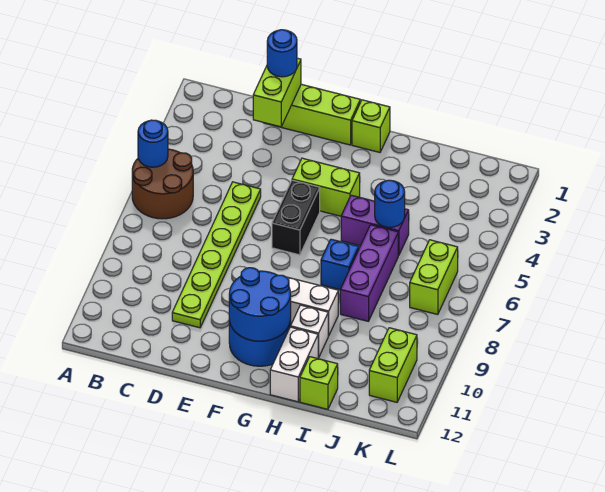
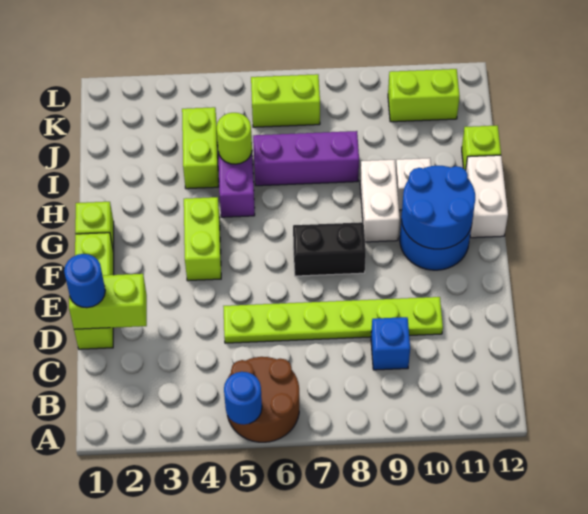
black 1x2 brick [272,180,320,255] -> black 1x2 brick moved to [293,222,366,276]
blue 1x1 brick [321,239,359,290] -> blue 1x1 brick moved to [371,317,410,370]
white 1x2 brick [270,327,318,402] -> white 1x2 brick turned to [466,155,508,238]
none -> lime 1x2 brick [182,107,219,189]
blue 1x1 round brick [375,180,405,228] -> lime 1x1 round brick [217,113,252,164]

